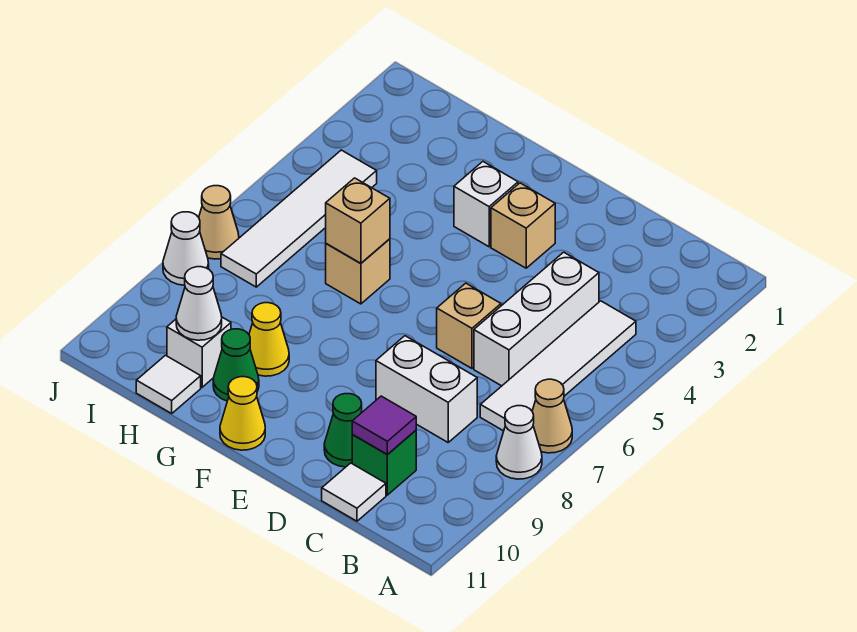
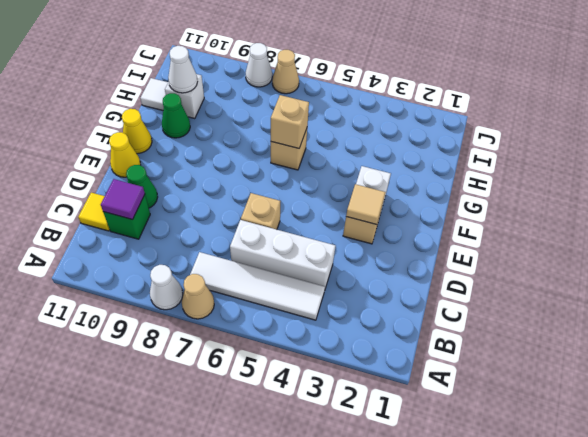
white 1x2 brick [376,336,477,442] -> none
white 1x1 tile [322,463,386,521] -> yellow 1x1 tile [78,193,110,231]
none -> tan 1x1 tile [346,184,386,225]
yellow 1x1 cone [249,303,289,376] -> yellow 1x1 cone moved to [109,132,140,177]
white 1x4 tile [221,150,377,287] -> none

